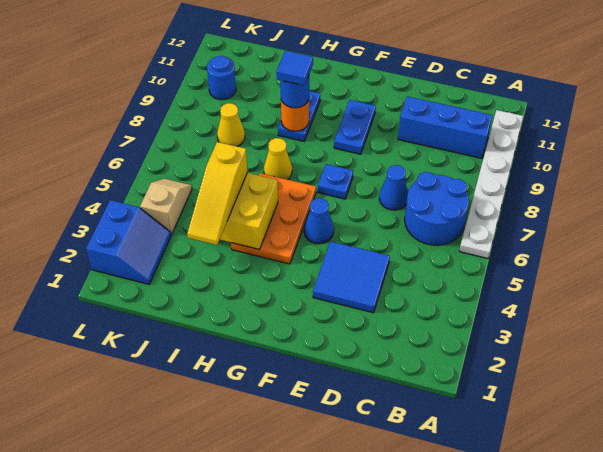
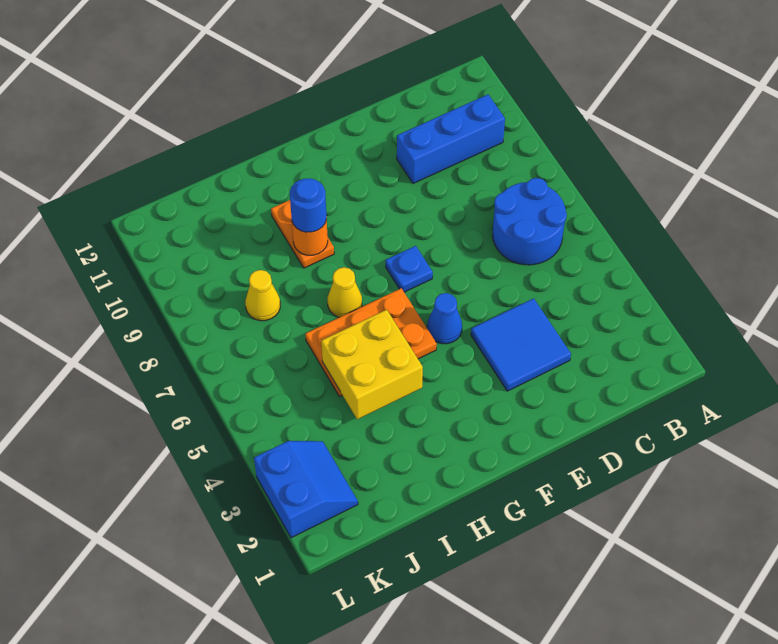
white 1x6 plate [459,110,523,259] -> none
blue 1x1 cone [379,165,408,210] -> none
blue 1x2 plate [334,100,376,154] -> none
orange 2x3 plate [231,173,316,264] -> orange 2x3 plate turned to [305,288,437,396]
blue 1x2 plate [278,91,320,141] -> orange 1x2 plate [271,200,334,268]
blue 1x1 tile [276,51,313,86] -> none
yellow 1x3 slope [187,142,247,245] -> none
tan 1x2 slope [140,179,192,235] -> none
blue 1x1 round brick [207,56,236,100] -> none

